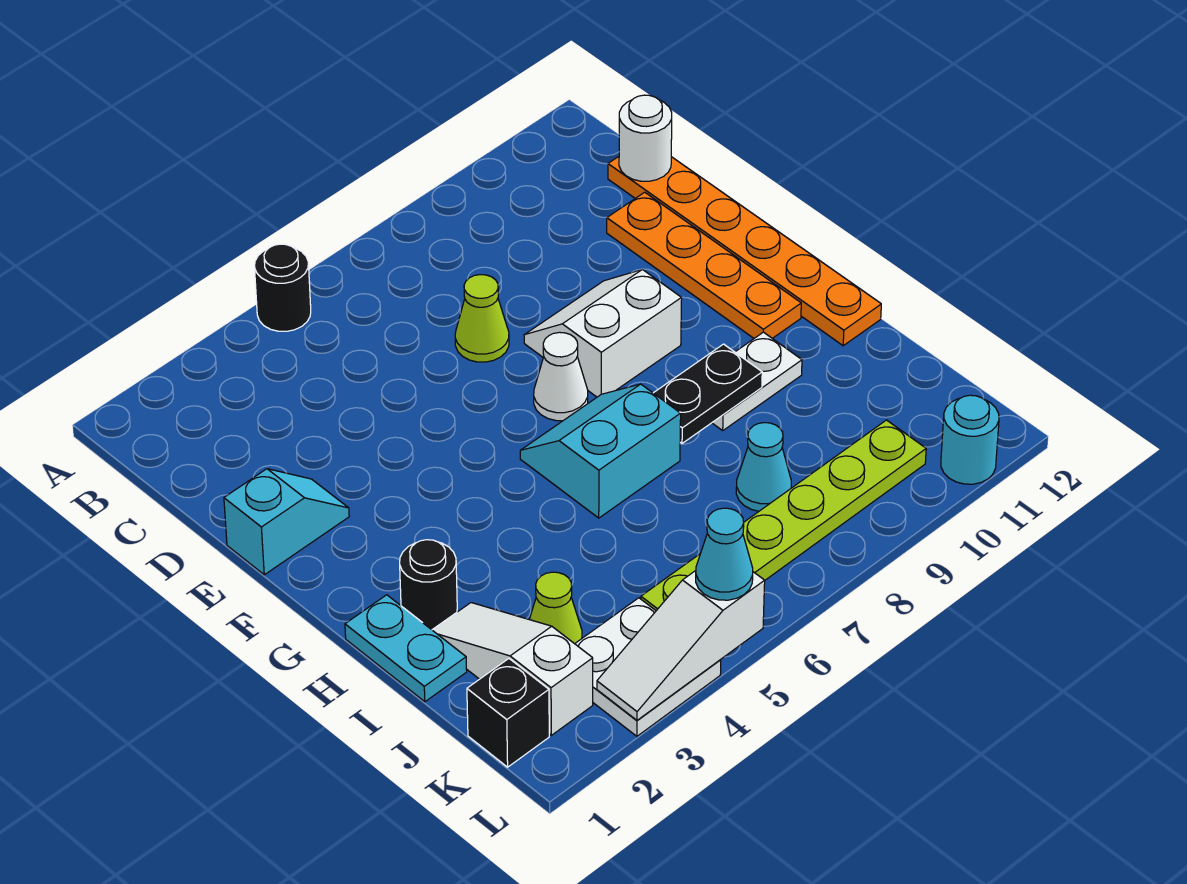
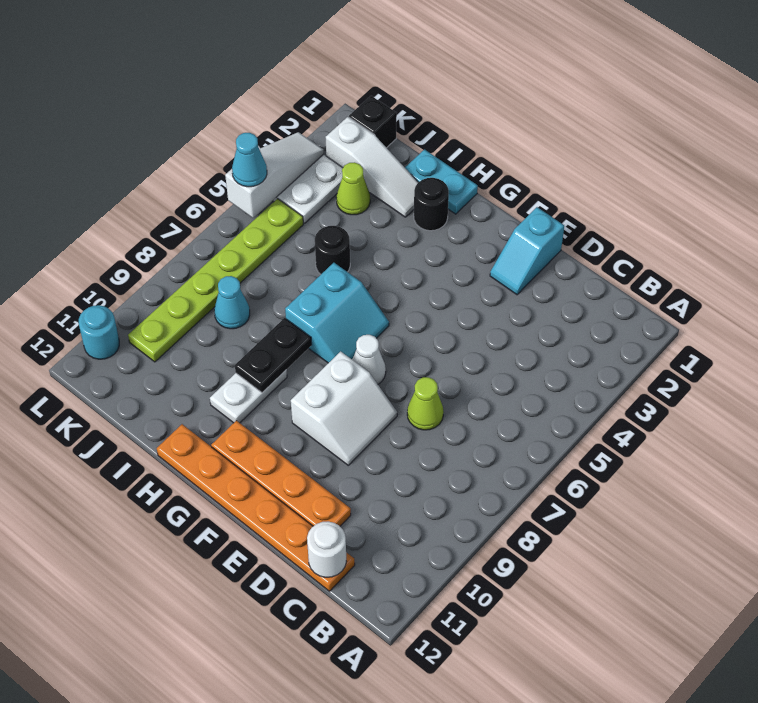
black 1x1 round brick [255,244,311,331] -> black 1x1 round brick moved to [315,226,350,274]

